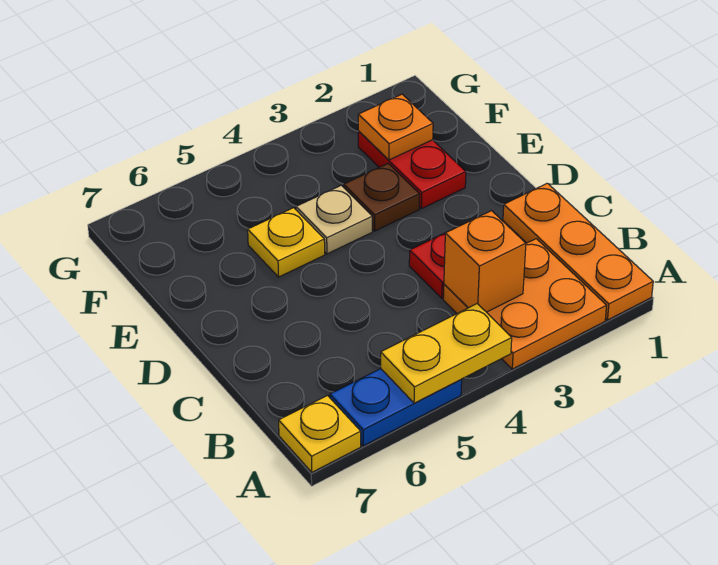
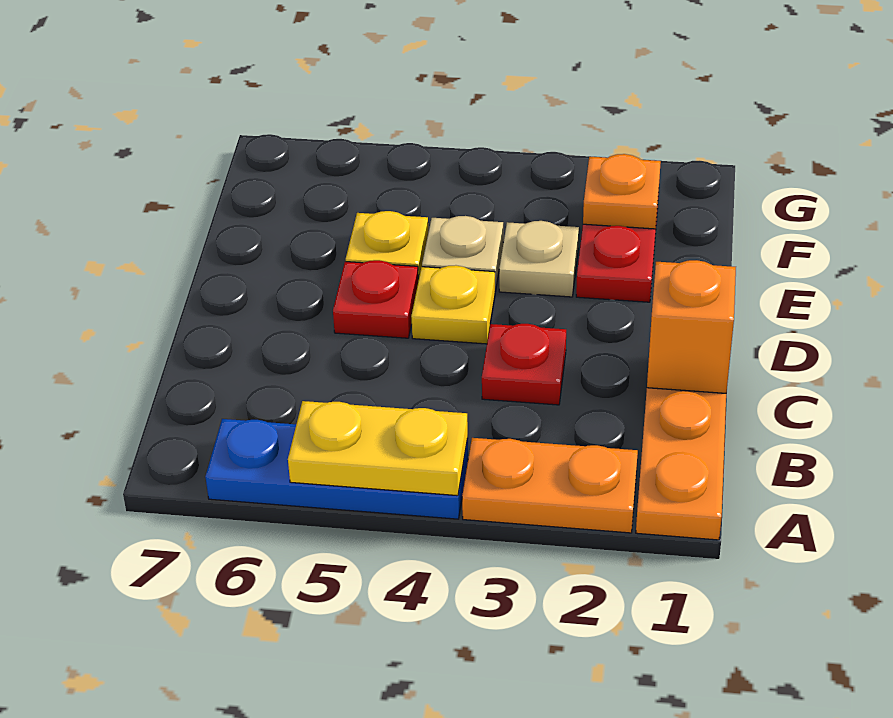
orange 2x2 plate [443,239,607,369] -> orange 1x2 plate [462,438,638,533]
blue 1x2 plate [330,369,462,446] -> blue 1x3 plate [205,419,468,519]
yellow 1x1 plate [279,396,361,472] -> yellow 1x1 plate moved to [411,265,495,344]
orange 1x1 brick [444,211,526,312] -> orange 1x1 brick moved to [647,260,736,393]
none -> red 1x1 plate [333,260,418,338]
brown 1x1 plate [344,164,420,231] -> tan 1x1 plate [499,221,579,297]

